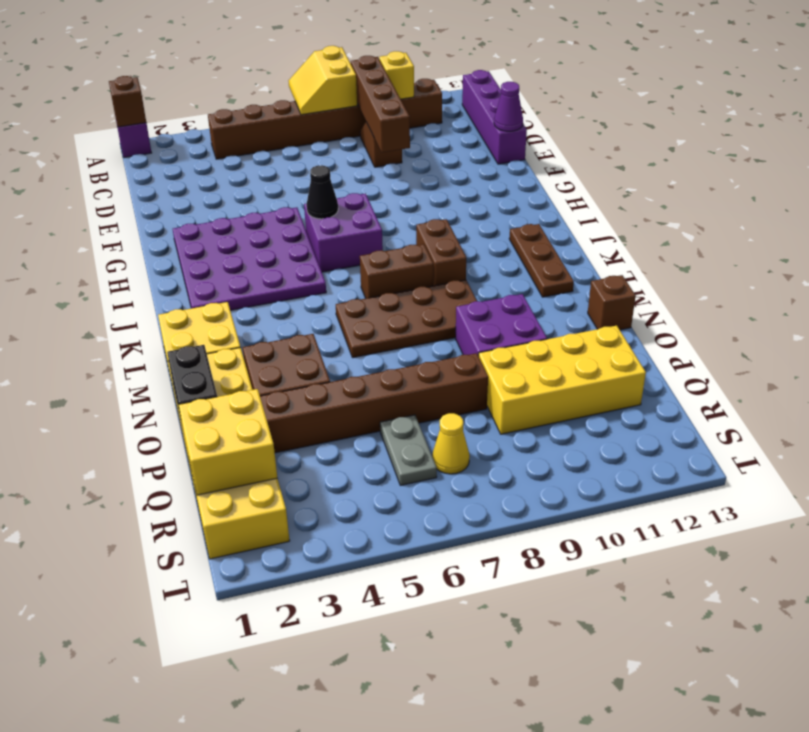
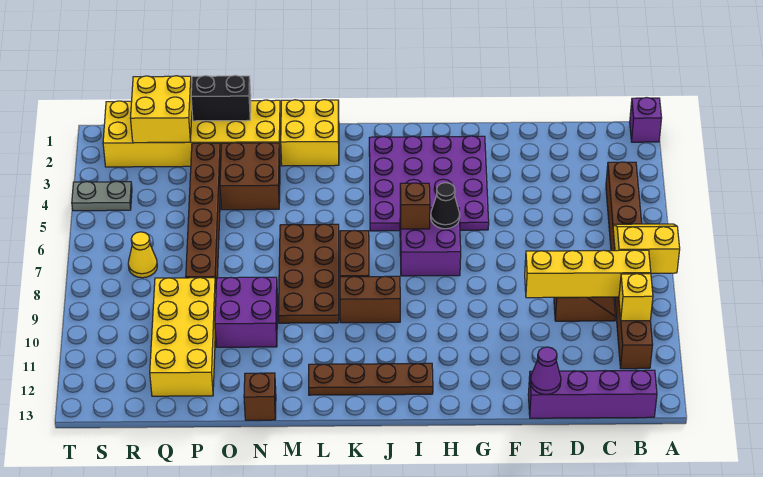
brown 1x1 brick [109,76,146,127] -> brown 1x1 brick moved to [400,183,430,229]
brown 1x4 brick [351,56,410,152] -> yellow 1x4 brick [525,250,651,298]
brown 1x3 plate [509,224,574,297] -> brown 1x4 plate [309,363,433,395]
grey 1x2 plate [380,415,437,485] -> grey 1x2 plate moved to [72,181,132,211]

